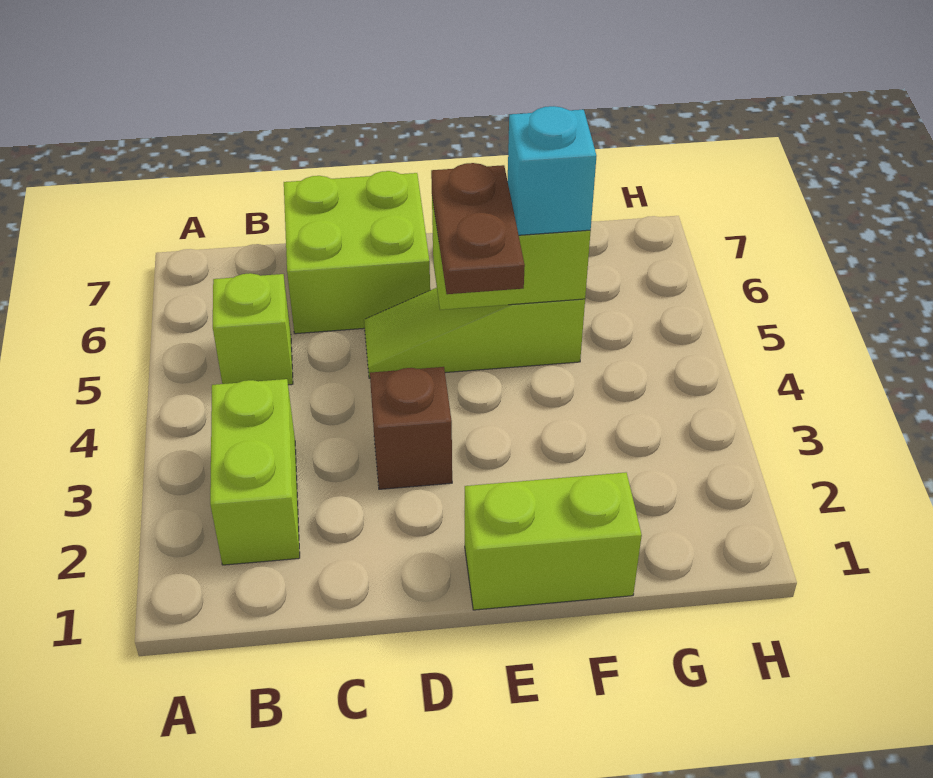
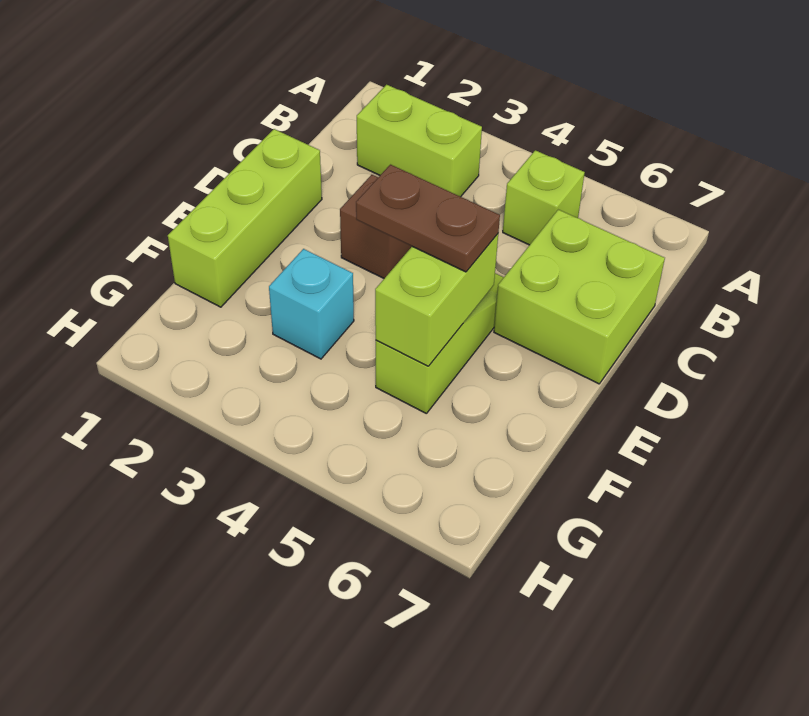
lime 1x2 brick [465,473,642,610] -> lime 1x3 brick [168,129,322,307]
cyan 1x1 brick [508,106,596,235] -> cyan 1x1 brick moved to [269,249,354,359]

